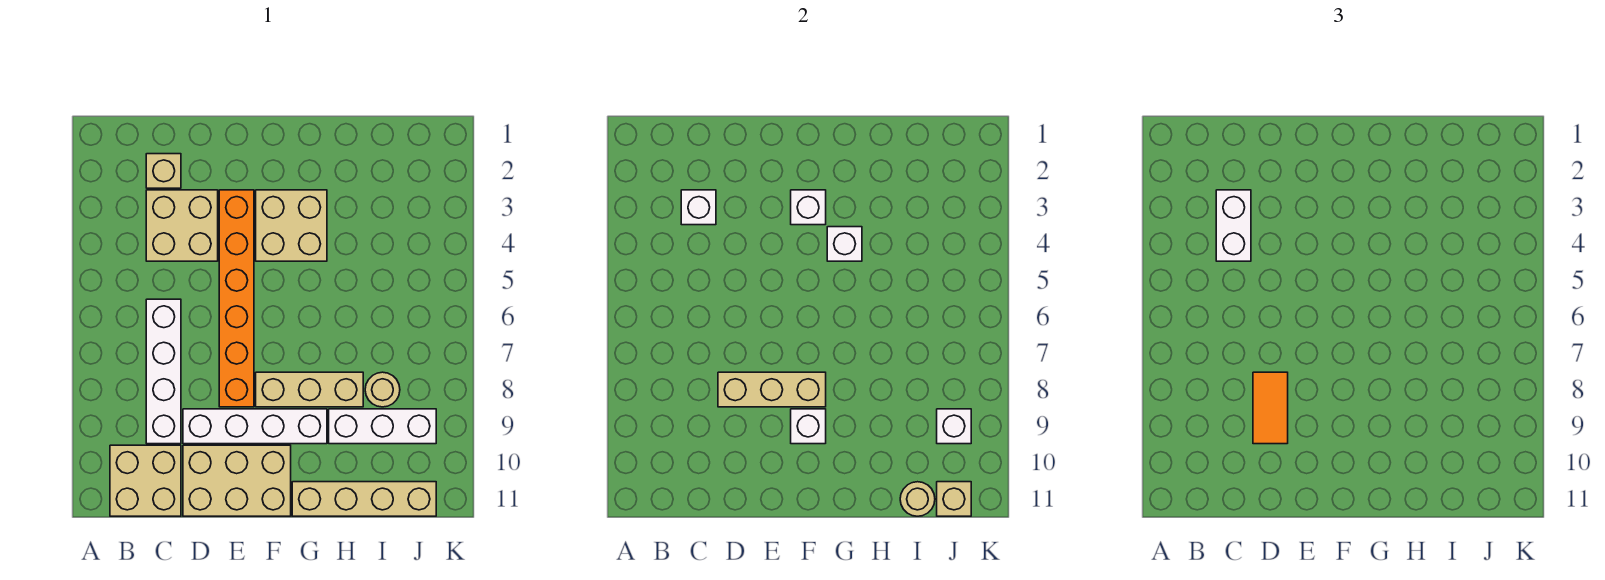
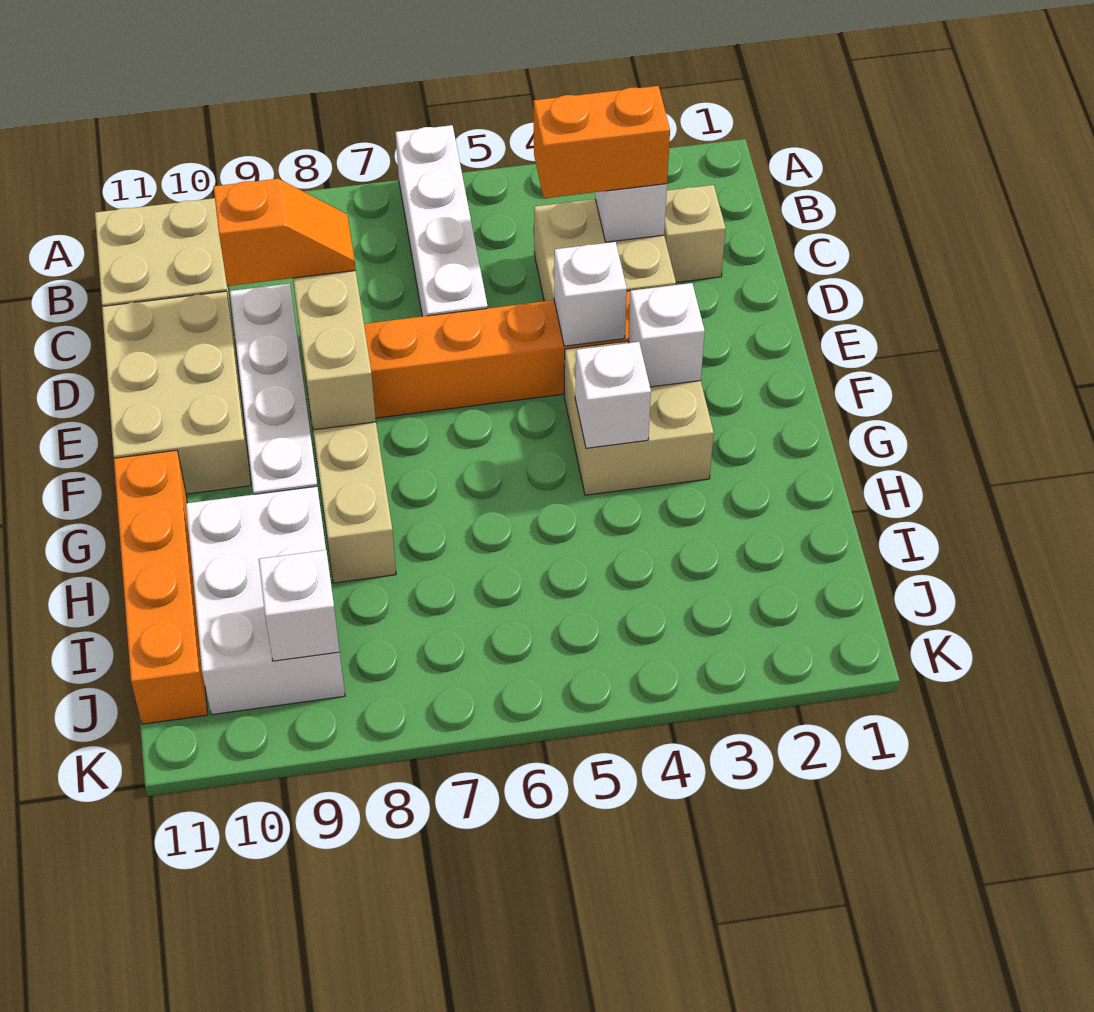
white 1x2 brick [1216,190,1251,261] -> orange 1x2 brick [534,86,670,198]
white 1x4 brick [146,299,181,444] -> white 1x4 brick turned to [396,125,488,316]
orange 1x2 tile [1253,372,1288,444] -> orange 1x2 slope [214,179,356,286]
white 1x1 brick [791,409,826,444] -> white 1x1 brick moved to [554,242,627,346]
tan 1x4 brick [292,482,436,516] -> orange 1x4 brick [114,450,208,724]
white 1x3 brick [329,409,436,444] -> white 2x3 brick [186,486,345,715]
tan 1x1 round brick [365,372,400,407] -> none
tan 1x1 round brick [900,482,935,516] -> none
tan 1x1 brick [937,482,971,516] -> none

